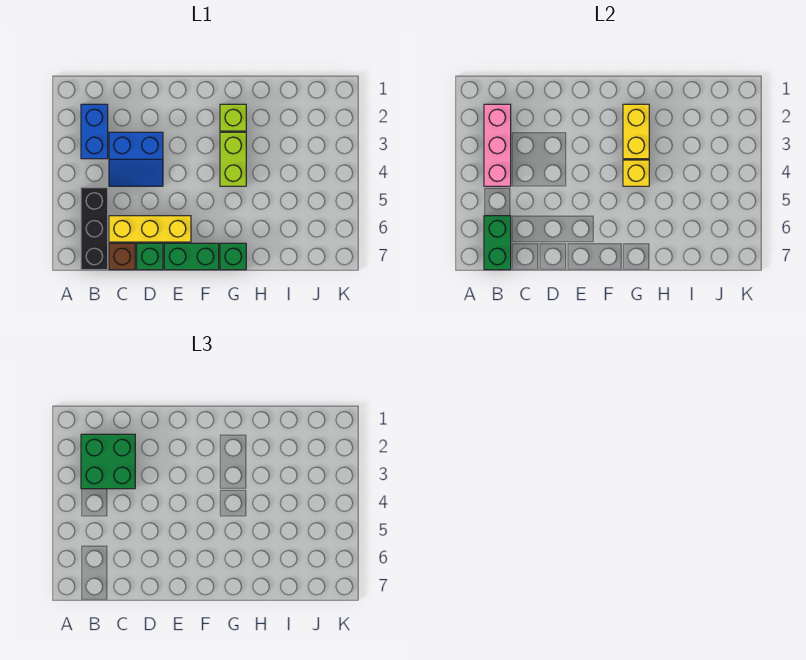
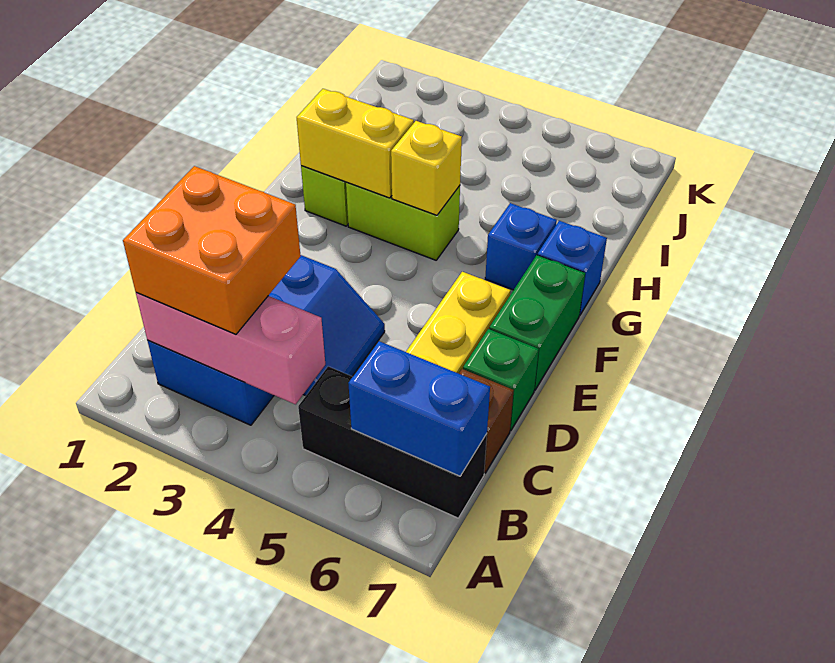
green 2x2 brick [81,434,135,489] -> orange 2x2 brick [123,166,301,334]
green 1x2 brick [484,216,511,270] -> blue 1x2 brick [348,341,490,476]
none -> blue 1x1 brick [485,203,557,290]
green 1x1 brick [220,243,246,270] -> blue 1x1 brick [538,221,607,315]

